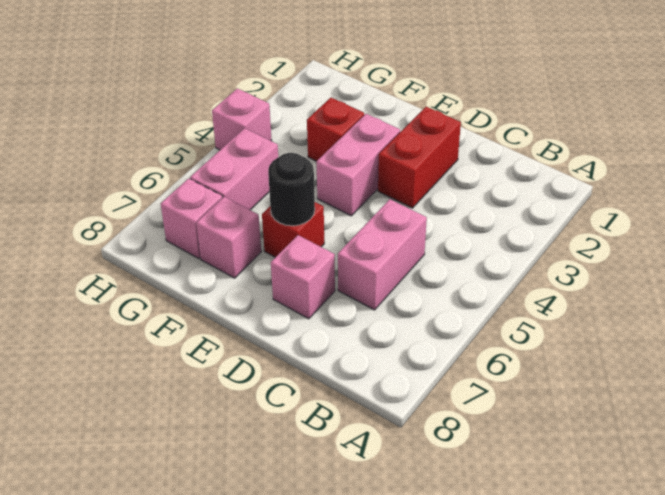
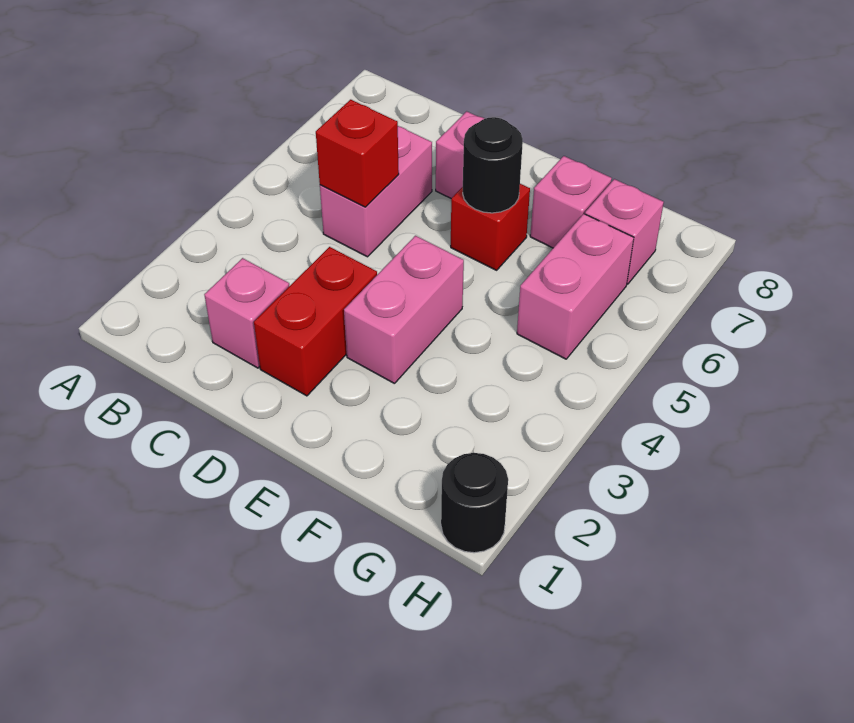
red 1x1 brick [307,98,364,161] -> red 1x1 brick moved to [316,100,399,207]
none -> black 1x1 round brick [441,453,508,553]
pink 1x1 brick [212,88,272,150] -> pink 1x1 brick moved to [204,258,289,368]

